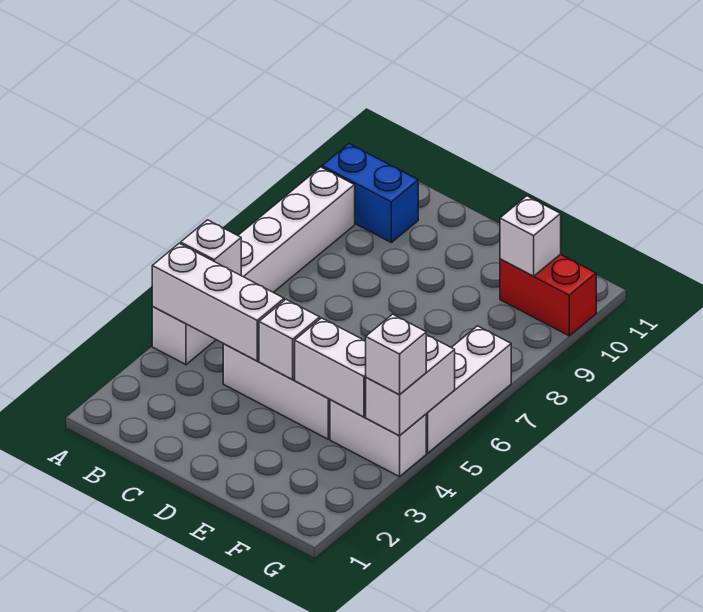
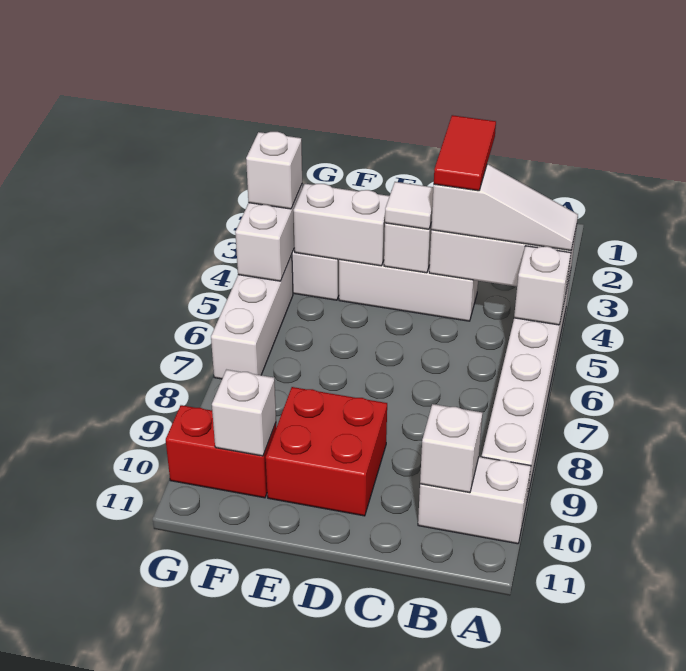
none -> white 1x3 slope [431,164,578,250]
blue 1x2 brick [322,144,418,242] -> white 1x2 brick [418,457,531,544]
none -> white 1x1 brick [420,404,483,493]
none -> red 1x2 tile [434,115,496,191]
none -> white 1x1 tile [385,182,433,229]
none -> red 2x2 brick [266,387,387,516]

